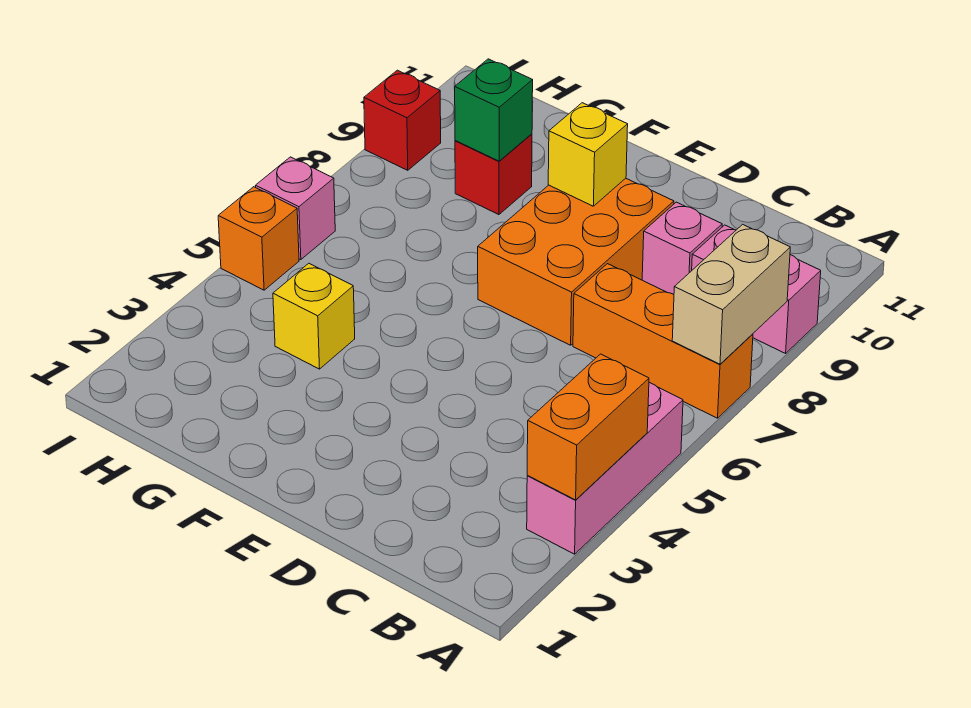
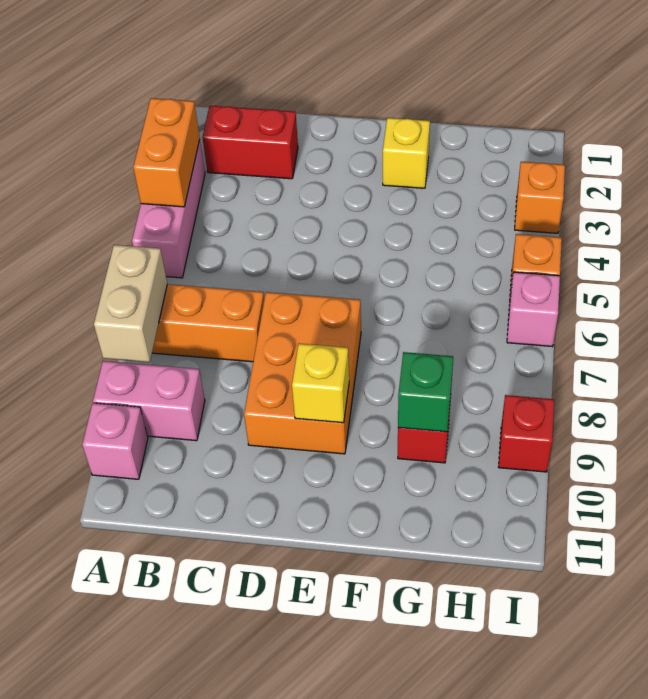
none -> red 1x2 brick [202,106,298,179]
pink 1x1 brick [642,202,722,294] -> pink 1x1 brick moved to [82,403,148,479]
yellow 1x1 brick [273,263,355,369] -> yellow 1x1 brick moved to [383,118,430,188]
none -> orange 1x1 brick [515,162,565,233]

